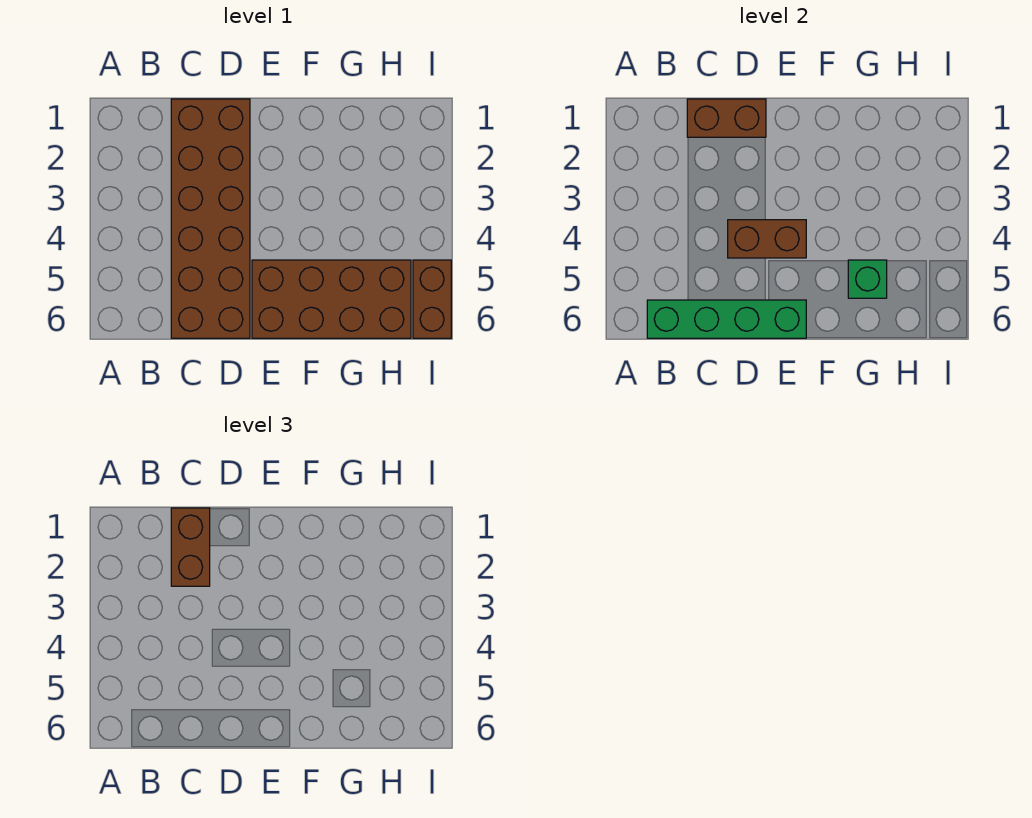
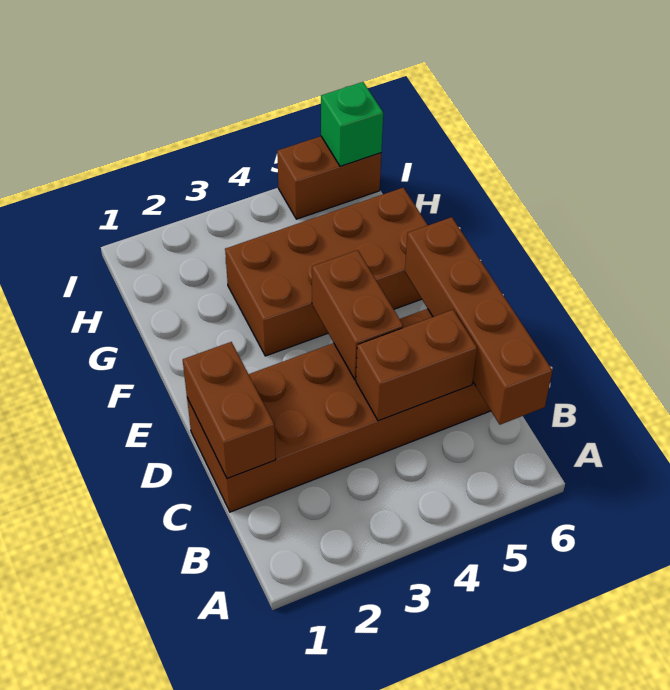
green 1x4 brick [647,300,806,338] -> brown 1x4 brick [405,217,553,425]
brown 1x2 brick [171,508,210,586] -> brown 1x2 brick moved to [356,310,477,421]
brown 2x4 brick [252,260,411,338] -> brown 2x4 brick turned to [225,188,428,356]
green 1x1 brick [848,260,887,298] -> green 1x1 brick moved to [321,82,383,166]

